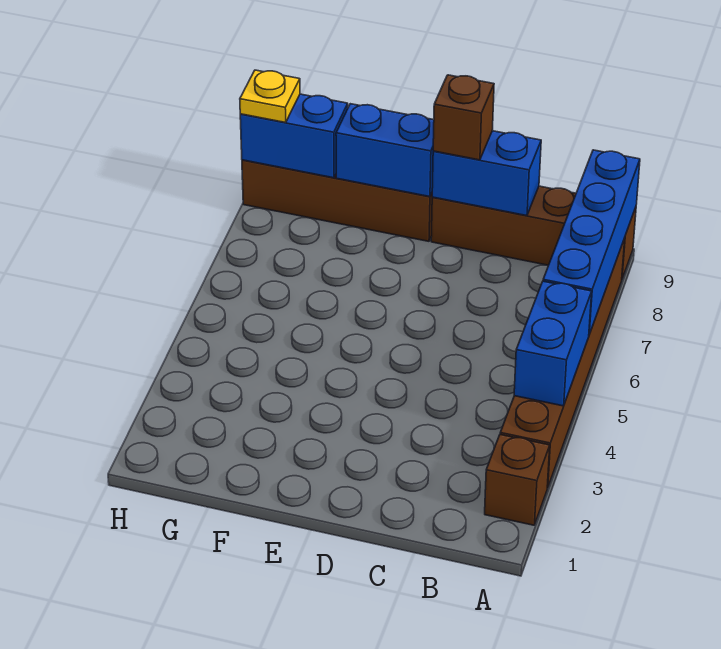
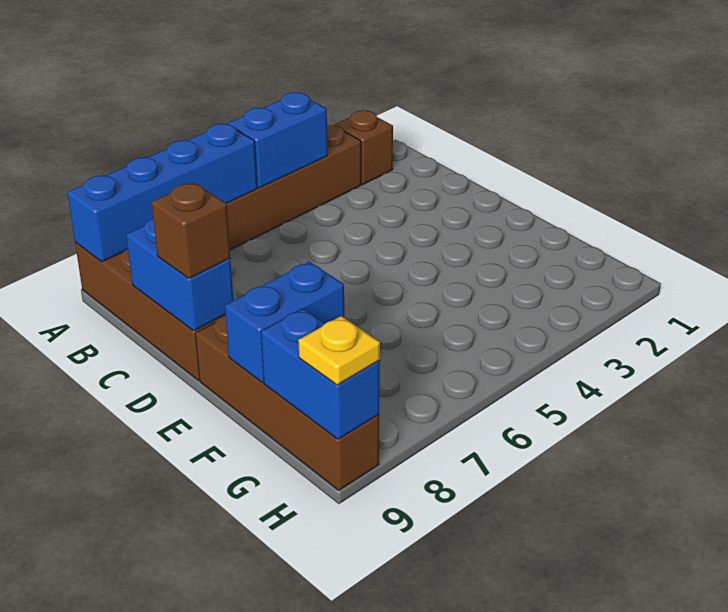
blue 1x2 brick [336,104,434,197] -> blue 1x2 brick turned to [225,262,344,383]

